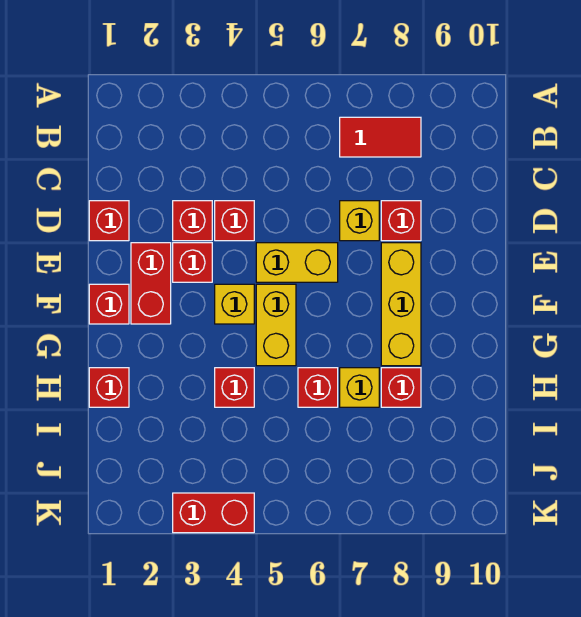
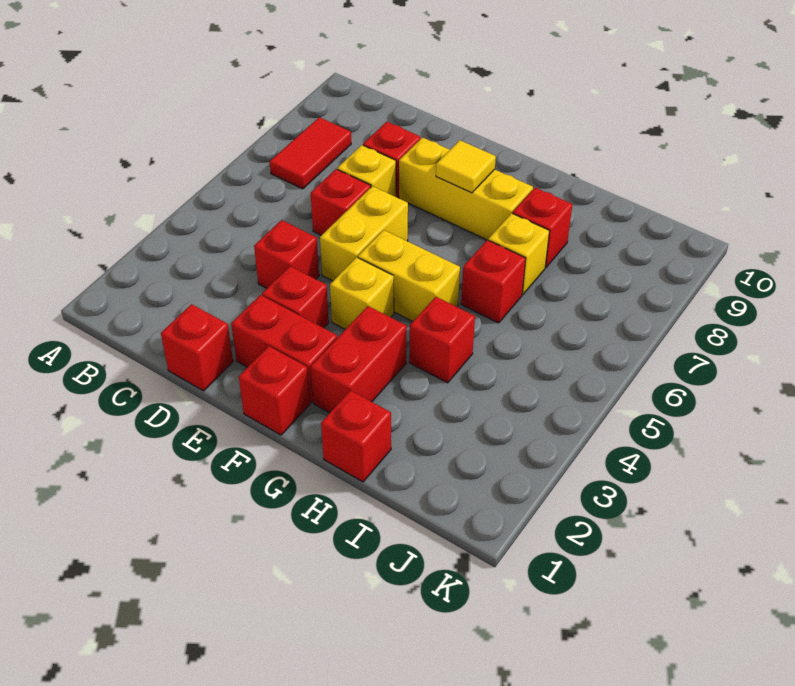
red 1x1 brick [173,201,212,241] -> red 1x1 brick moved to [311,169,371,235]
none -> yellow 1x1 tile [436,140,496,193]
red 1x2 brick [173,493,254,533] -> red 1x2 brick moved to [311,306,407,413]

